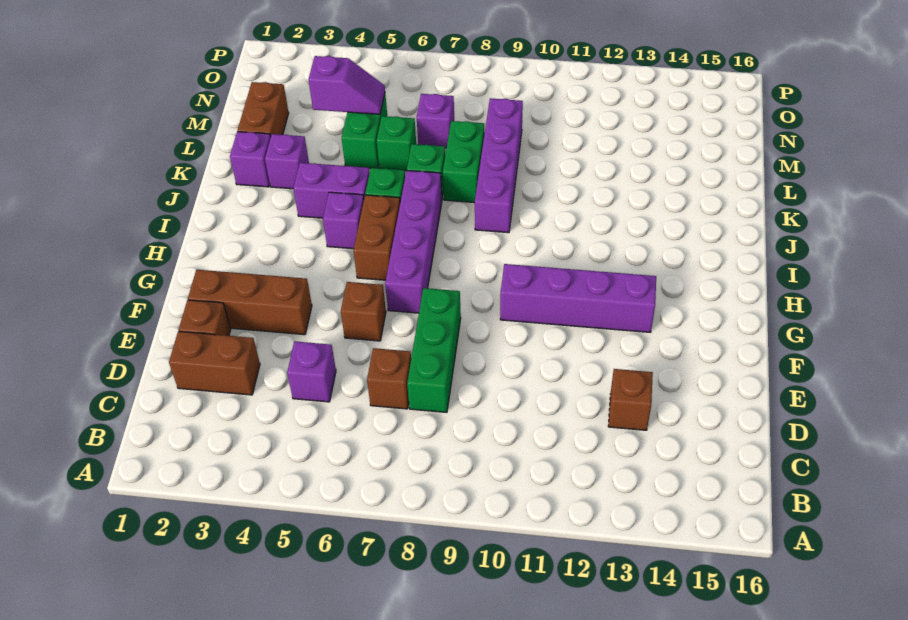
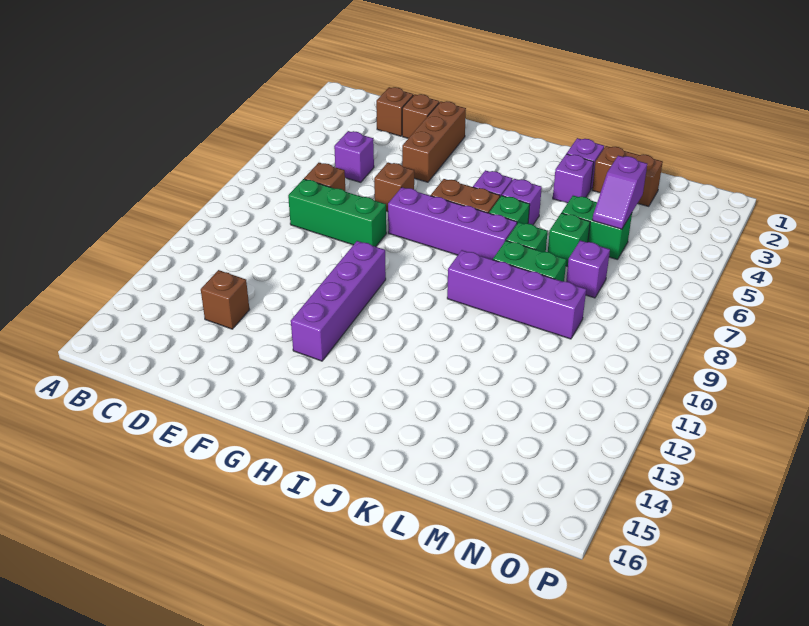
brown 1x2 brick [169,331,260,395] -> brown 1x1 brick [376,87,413,136]
purple 1x2 brick [293,163,370,218] -> purple 1x1 brick [502,179,542,225]

